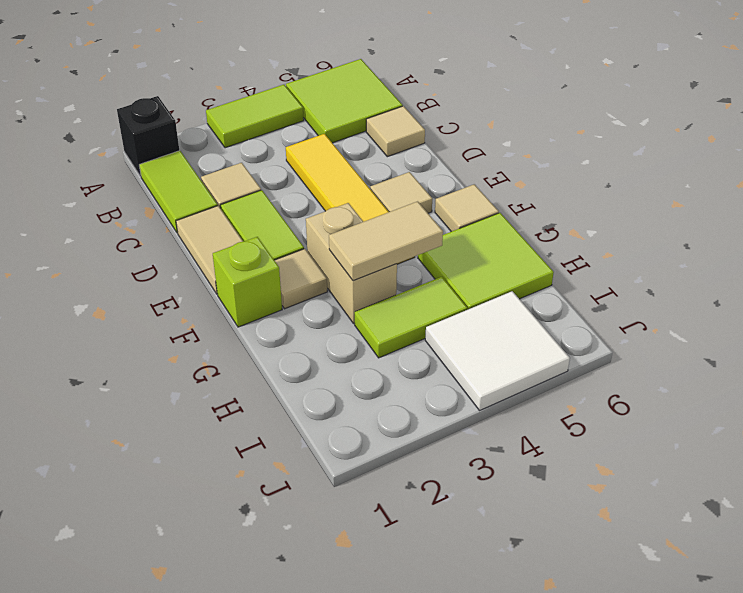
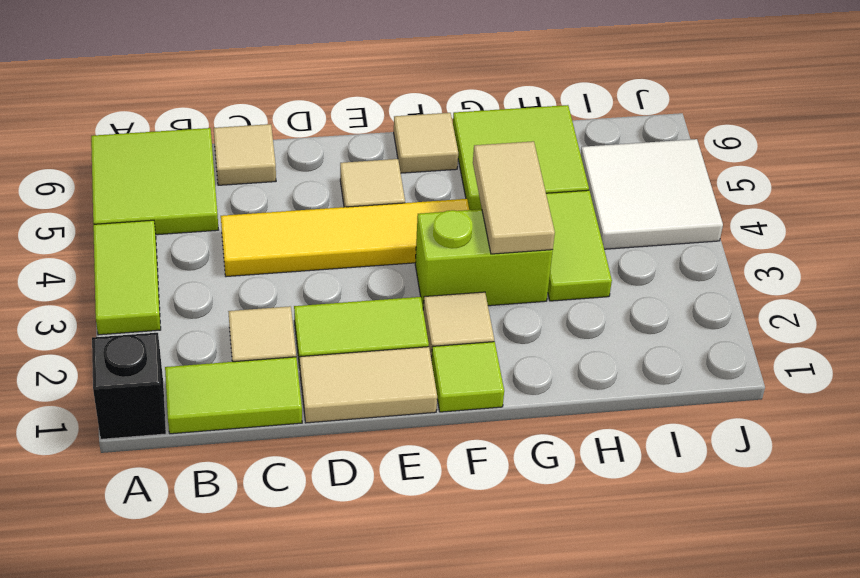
lime 1x1 brick [213,237,282,327] -> lime 1x1 tile [431,342,504,412]
tan 1x2 brick [306,203,397,323] -> lime 1x2 brick [415,209,553,307]

